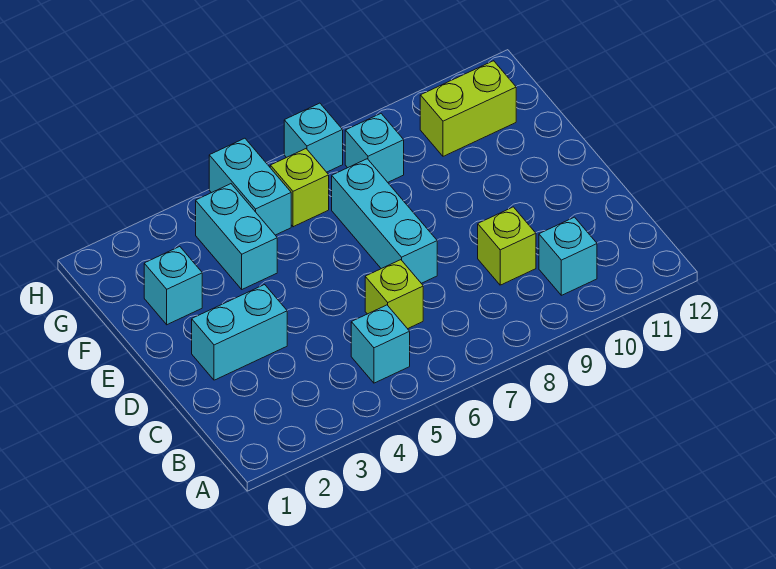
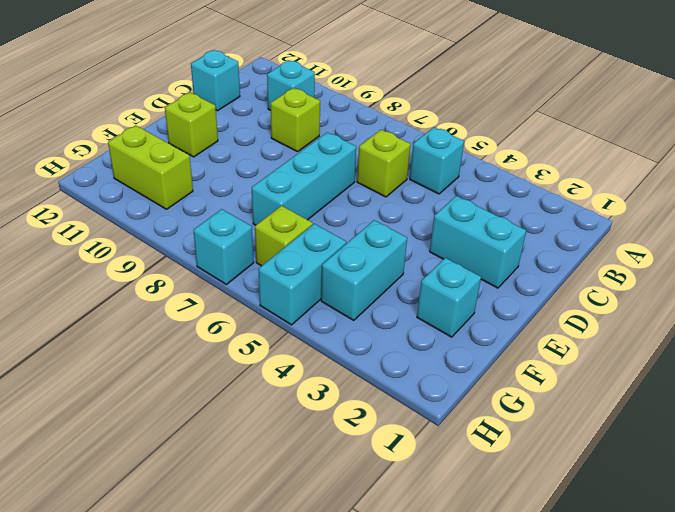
none -> lime 1x1 brick [165,93,218,157]
cyan 1x1 brick [345,114,404,182] -> cyan 1x1 brick moved to [191,50,240,111]

